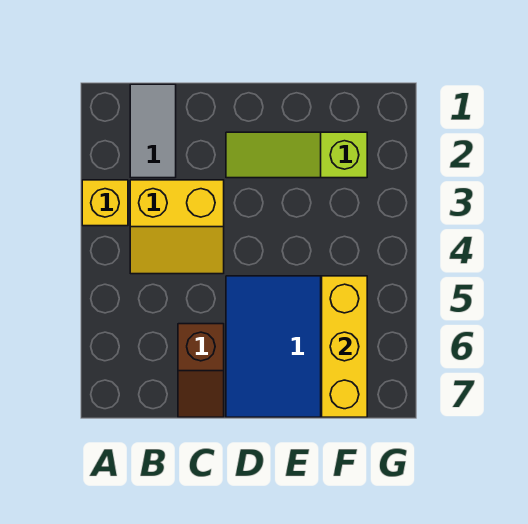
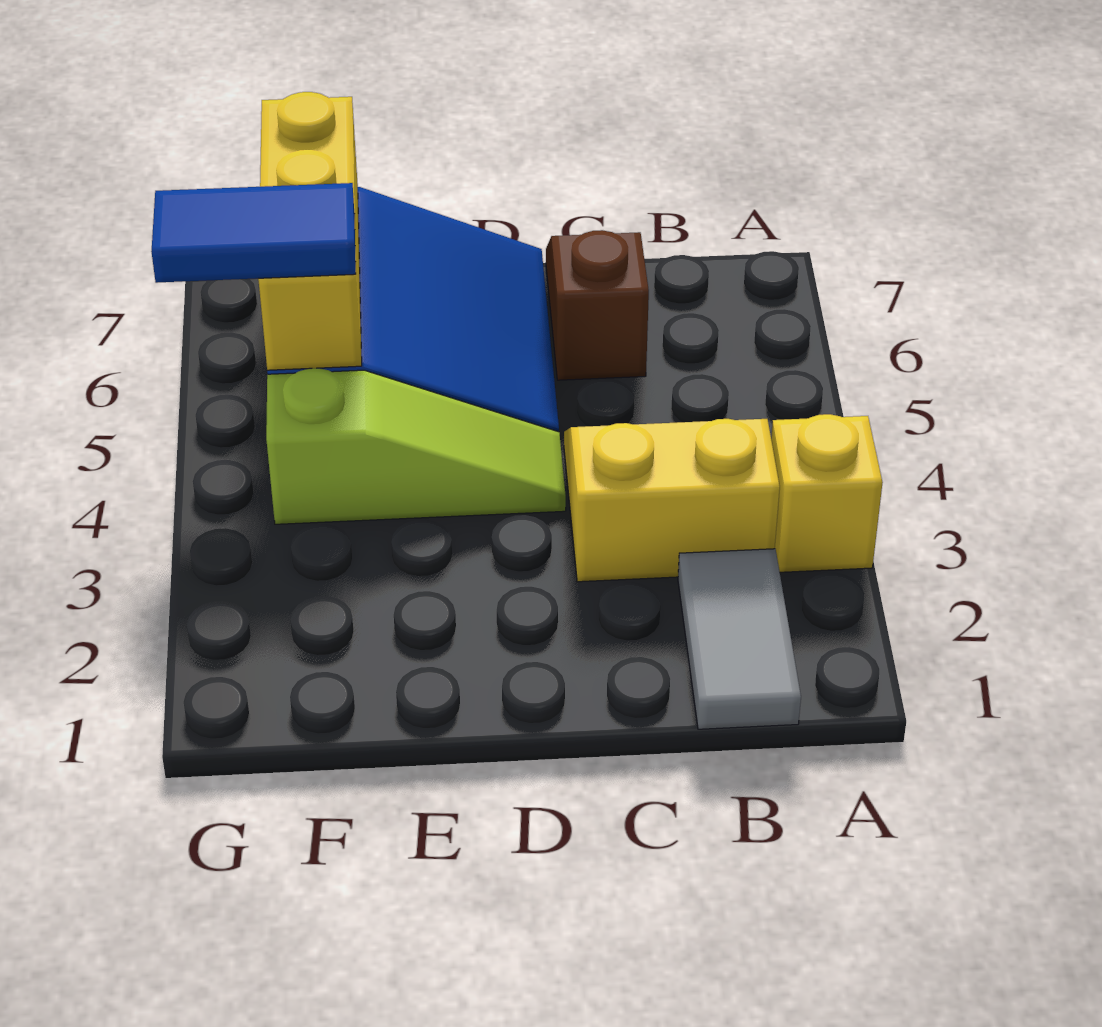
lime 1x3 slope [226,132,367,178] -> lime 1x3 slope moved to [266,368,566,524]
none -> blue 1x2 tile [151,183,356,283]

